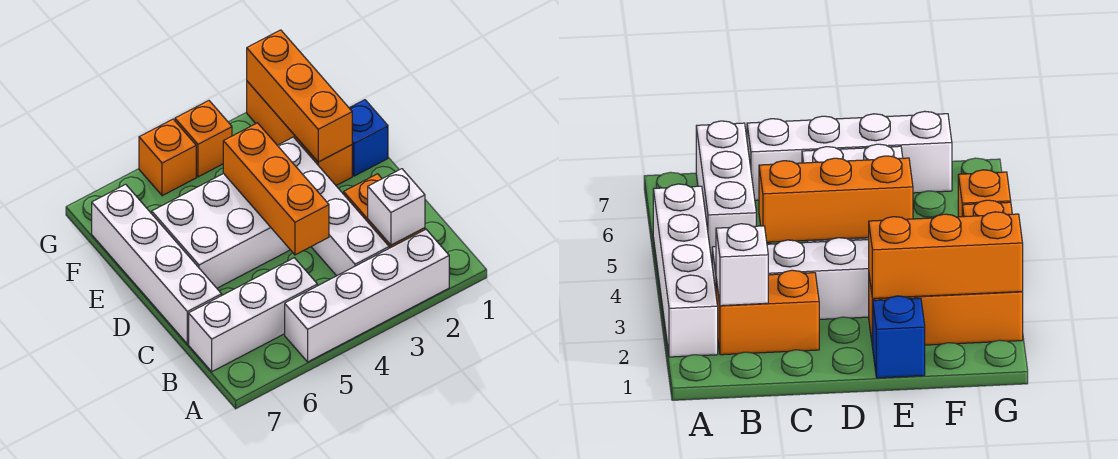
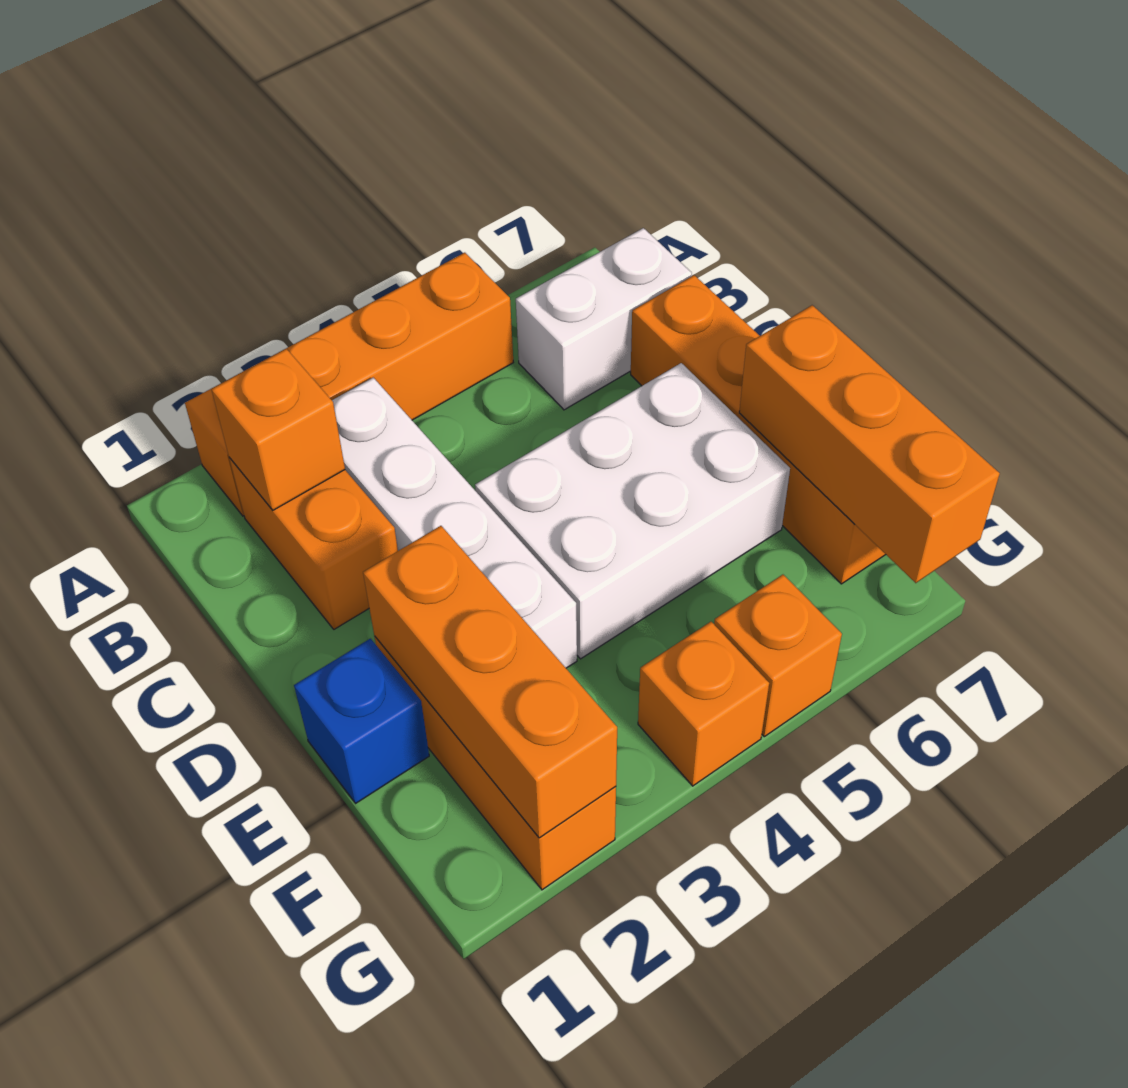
white 1x4 brick [285,229,449,362] -> orange 1x4 brick [185,253,513,516]
white 1x1 brick [368,169,425,245] -> orange 1x1 brick [211,349,345,510]
white 1x3 brick [189,258,317,372] -> white 1x2 brick [516,228,692,410]
orange 1x3 brick [223,123,329,255] -> orange 1x3 brick moved to [739,305,1000,583]
white 1x4 brick [92,184,222,344] -> orange 1x4 brick [631,275,886,584]

